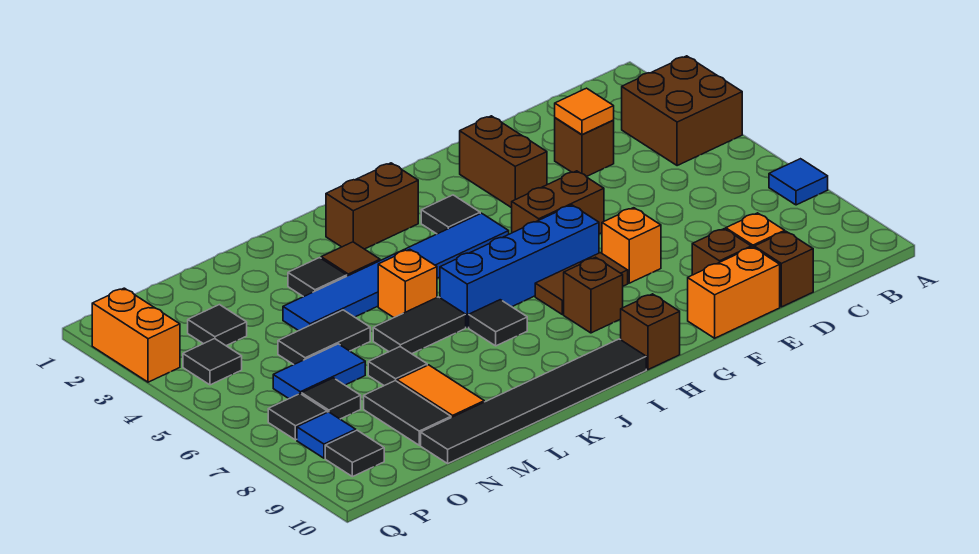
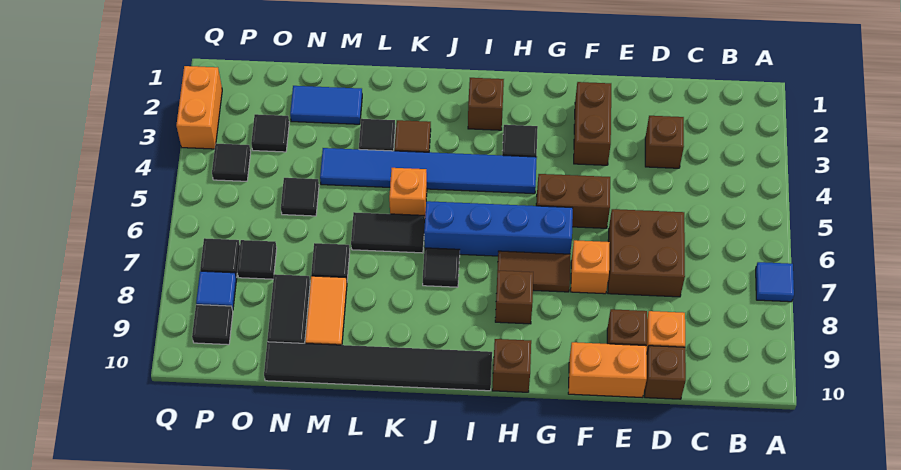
brown 2x2 brick [622,56,742,166] -> brown 2x2 brick moved to [608,209,685,297]
orange 1x1 tile [555,88,614,135] -> none
brown 1x2 brick [326,163,418,249] -> brown 1x1 brick [468,78,504,130]
black 1x2 tile [278,310,370,365] -> black 1x1 tile [281,178,319,216]
blue 1x2 tile [273,344,365,398] -> blue 1x2 tile moved to [290,86,362,124]

